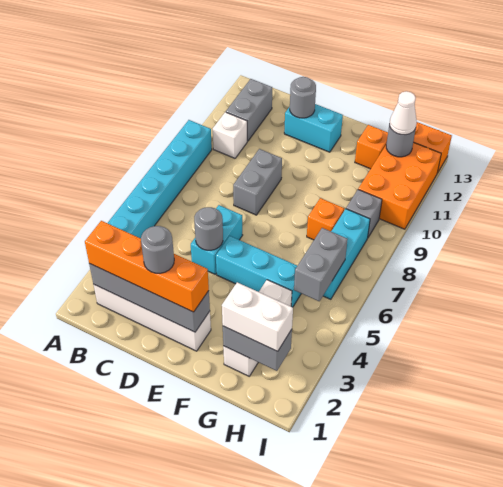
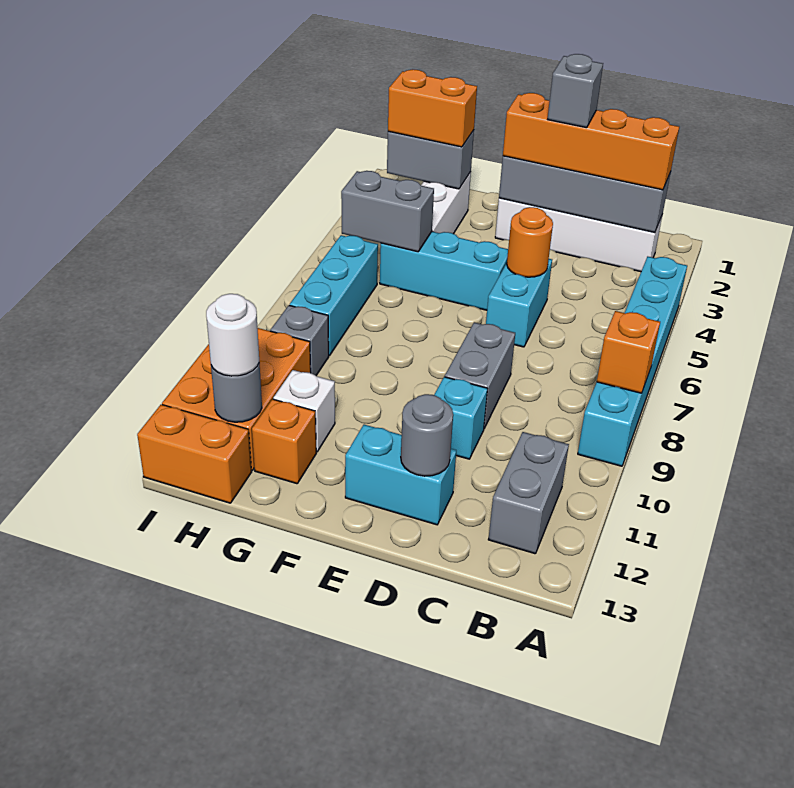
white 1x1 brick [213,112,247,158] -> white 1x1 brick moved to [273,370,335,452]
grey 1x1 round brick [141,226,174,273] -> grey 1x1 brick [548,54,603,128]
grey 1x1 round brick [194,207,223,250] -> orange 1x1 round brick [507,207,553,277]
none -> cyan 1x1 brick [434,377,487,459]
white 1x2 brick [222,282,293,351] -> orange 1x2 brick [388,69,477,147]
orange 1x1 brick [307,198,344,240] -> orange 1x1 brick moved to [597,311,660,393]
grey 1x2 brick [294,228,348,301] -> grey 1x2 brick turned to [341,171,434,252]
white 1x1 cone [390,91,417,135] -> white 1x1 round brick [206,294,259,376]

